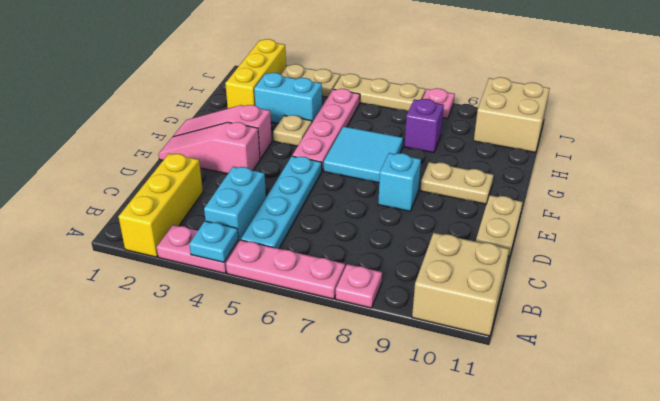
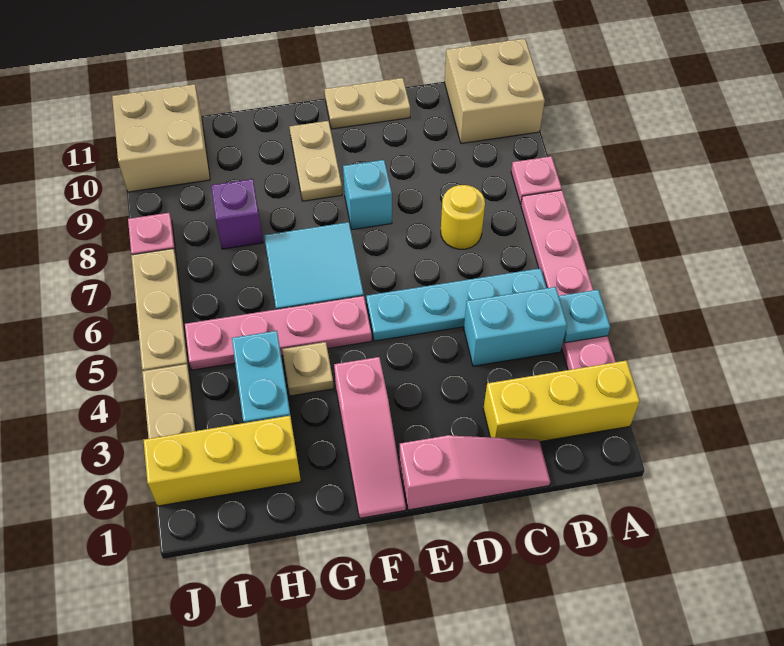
none -> yellow 1x1 round brick [441,185,485,249]
pink 1x3 slope [158,122,260,174] -> pink 1x3 slope turned to [399,435,550,510]

